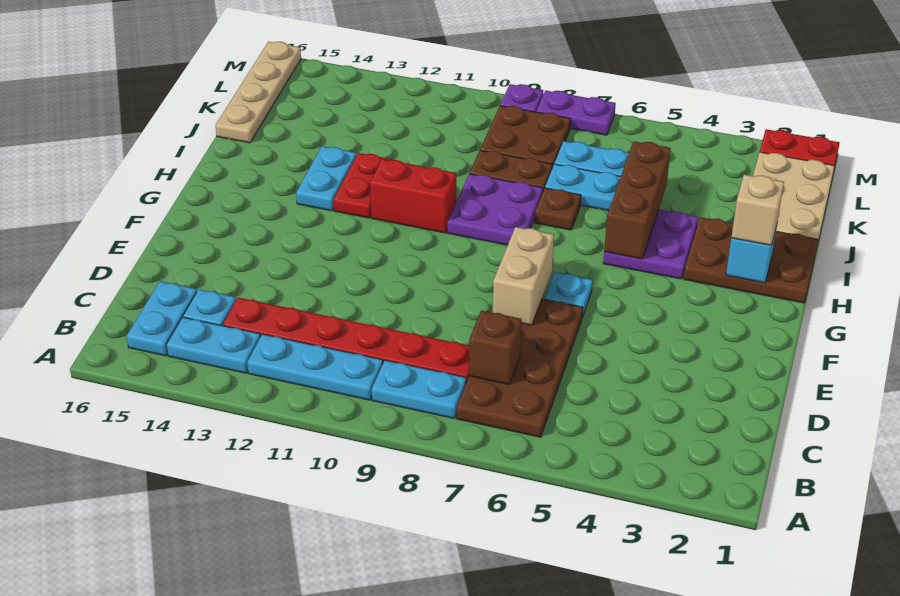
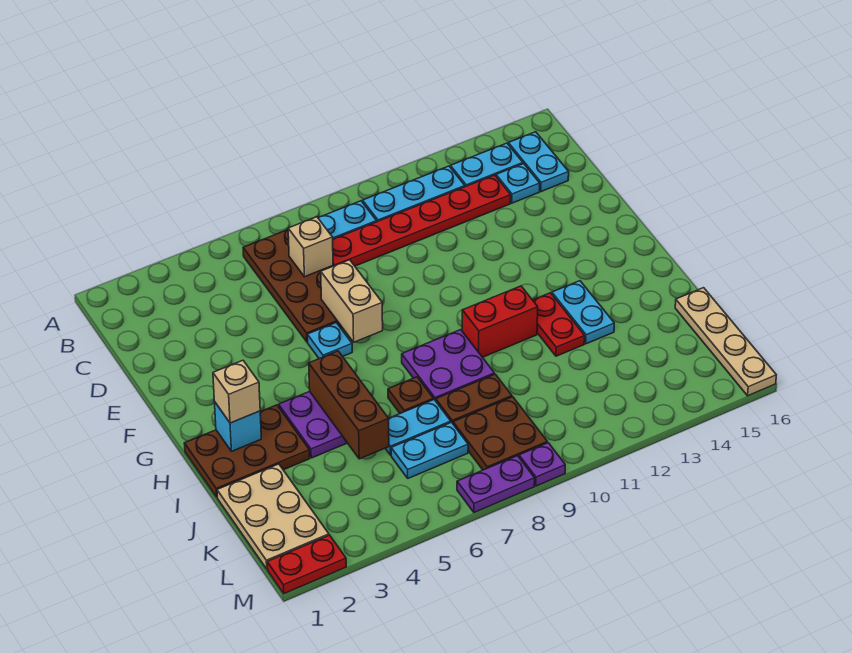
brown 1x1 brick [469,311,522,384] -> tan 1x1 brick [288,217,333,277]

